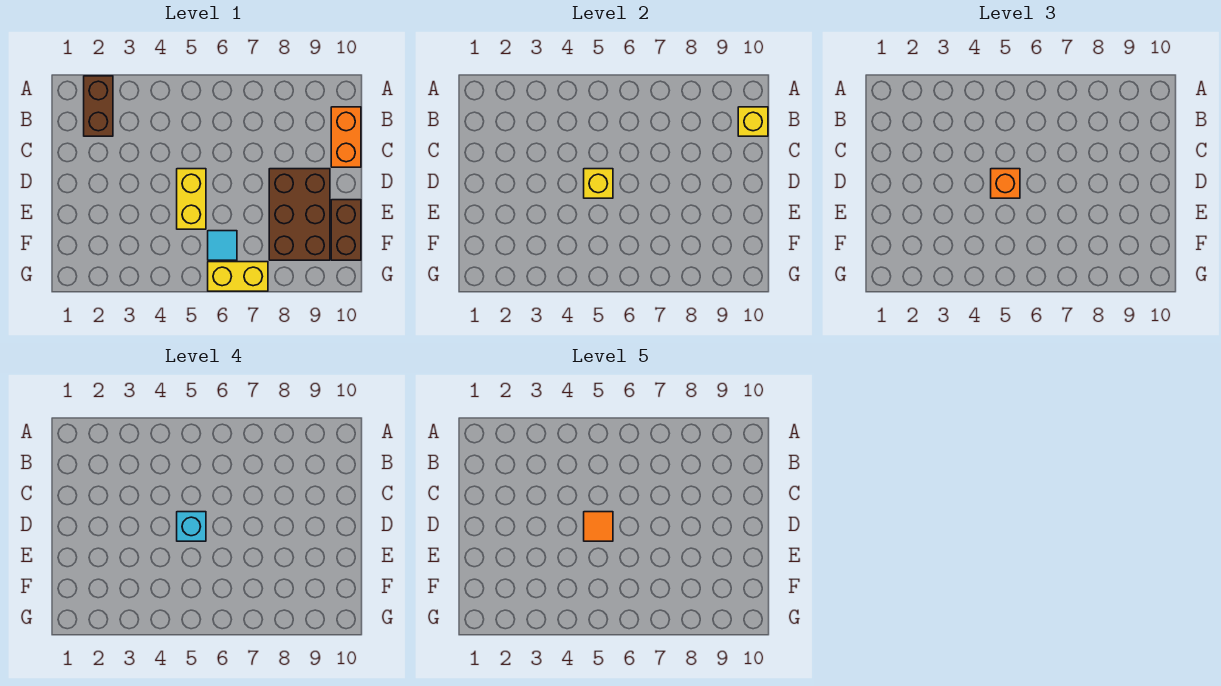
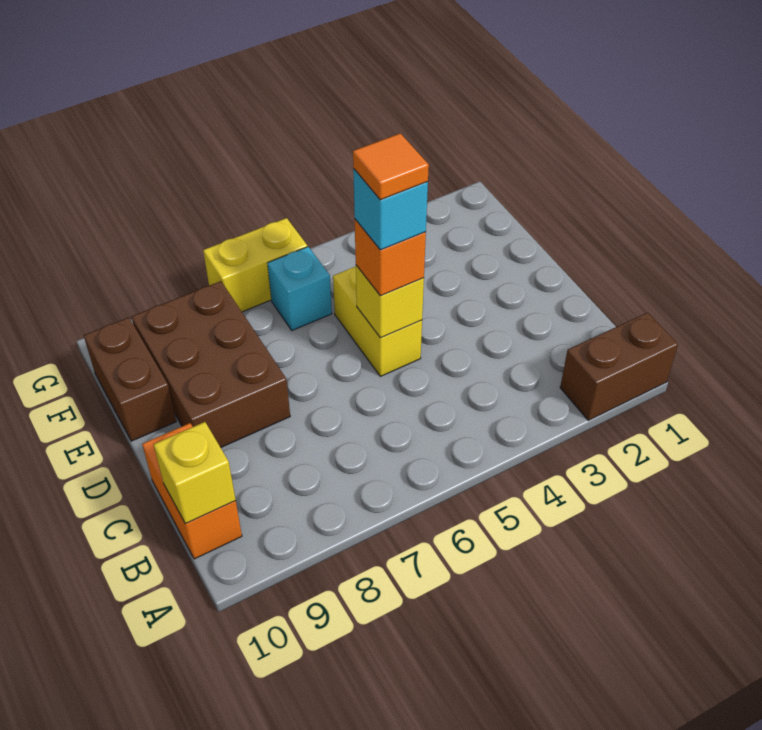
brown 1x2 brick [84,76,113,136] -> brown 1x2 brick turned to [560,313,678,420]
cyan 1x1 tile [208,231,237,260] -> cyan 1x1 brick [268,247,332,330]

